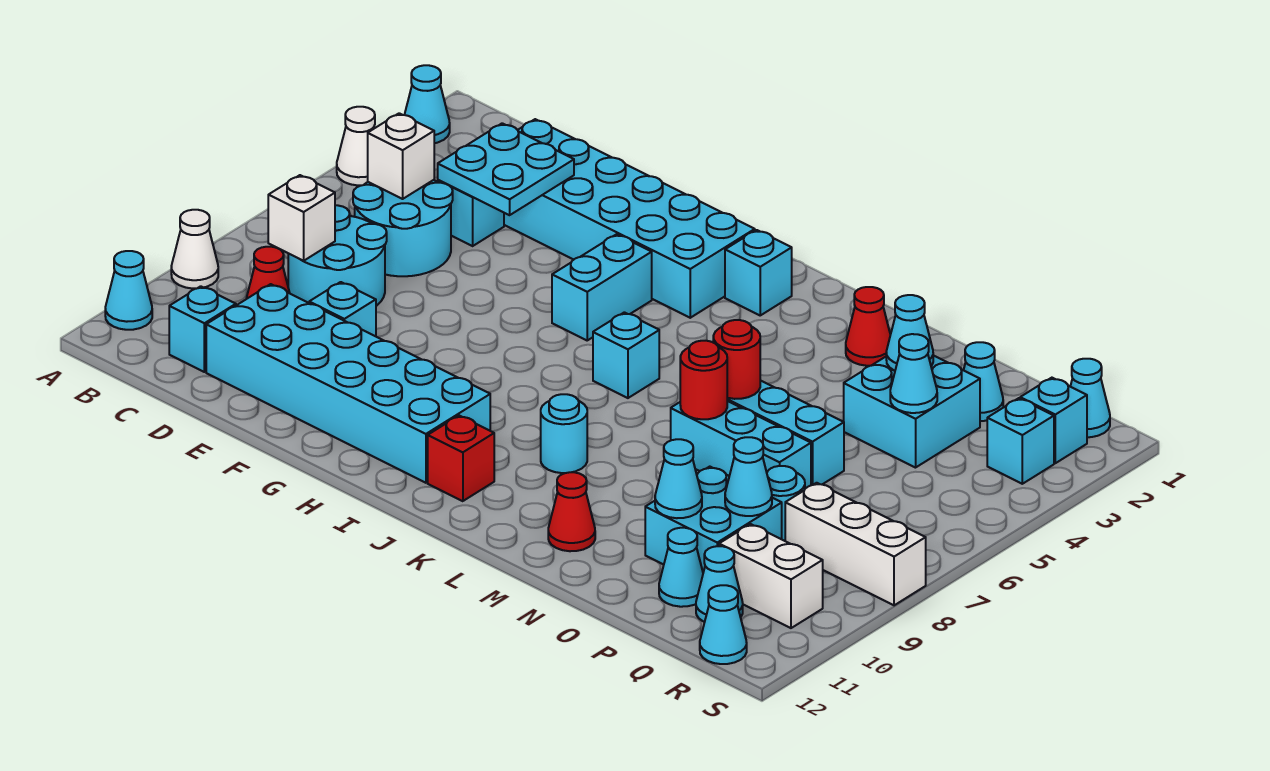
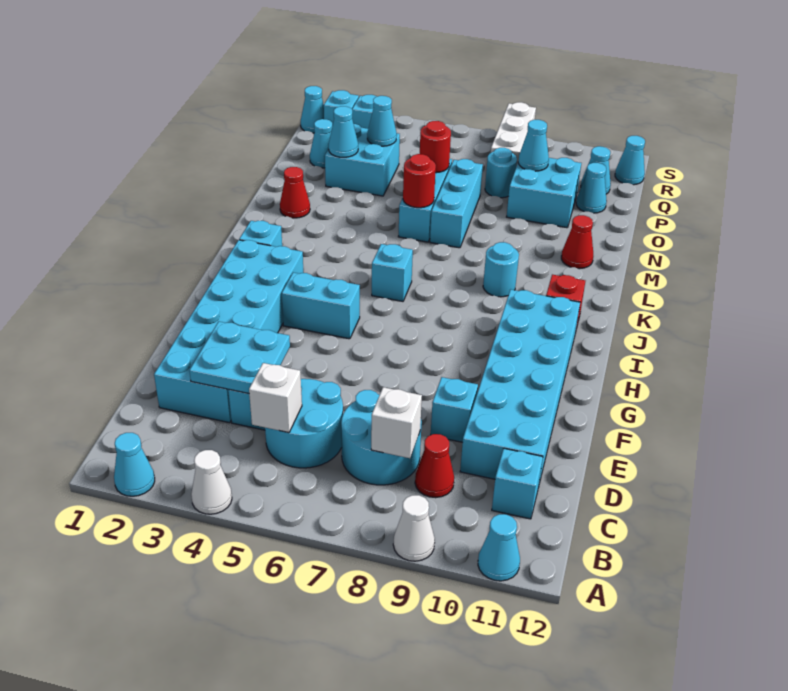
red 1x1 round brick [680,341,727,419] -> red 1x1 round brick moved to [420,121,451,173]
cyan 1x1 cone [655,439,702,518] -> none
white 1x2 brick [719,524,823,628] -> none

